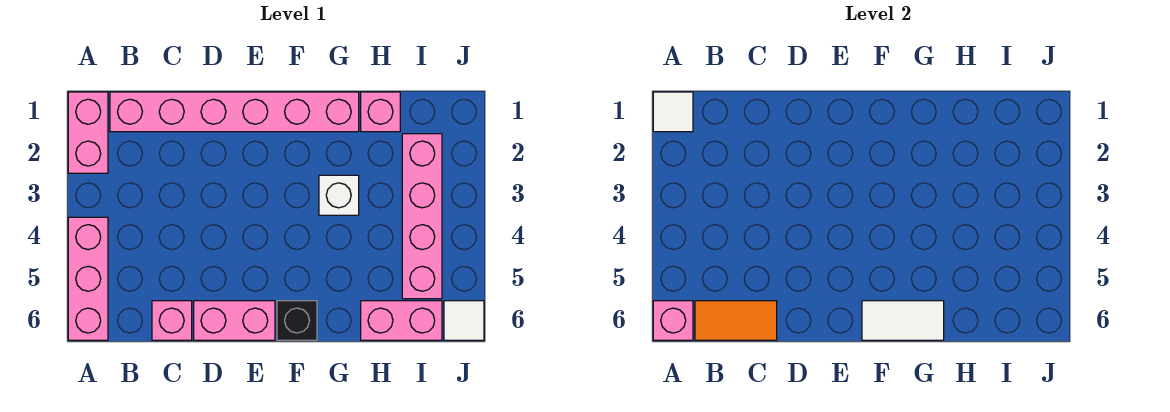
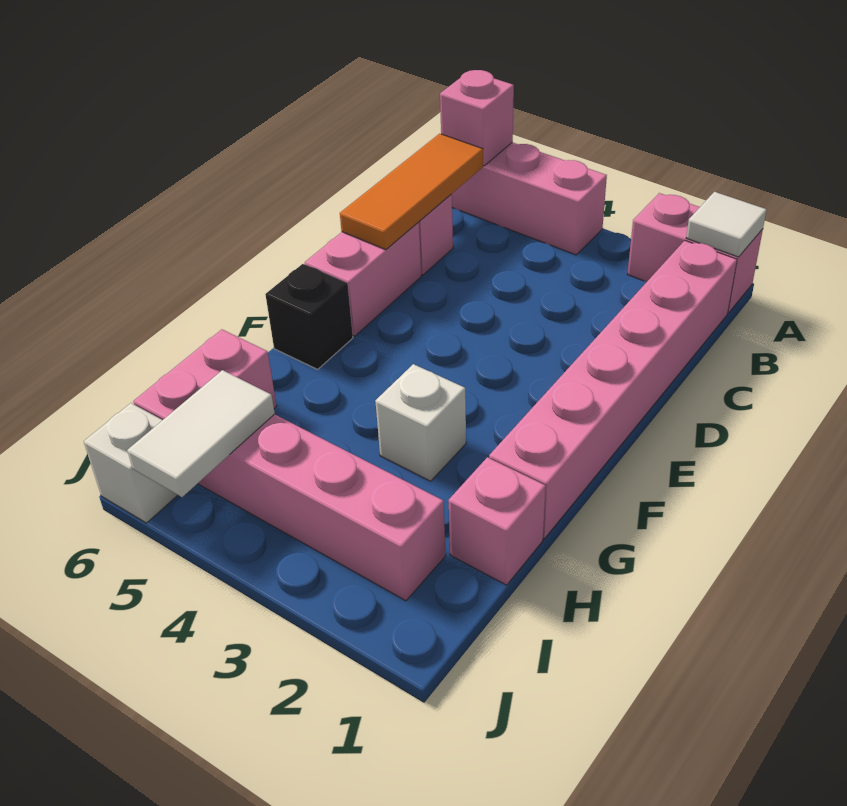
orange 1x2 tile [695,301,777,340] -> orange 1x3 tile [340,134,483,250]
white 1x2 tile [862,301,944,340] -> white 1x2 tile moved to [127,370,275,497]
white 1x1 tile [444,301,484,340] -> white 1x1 brick [84,403,178,523]

